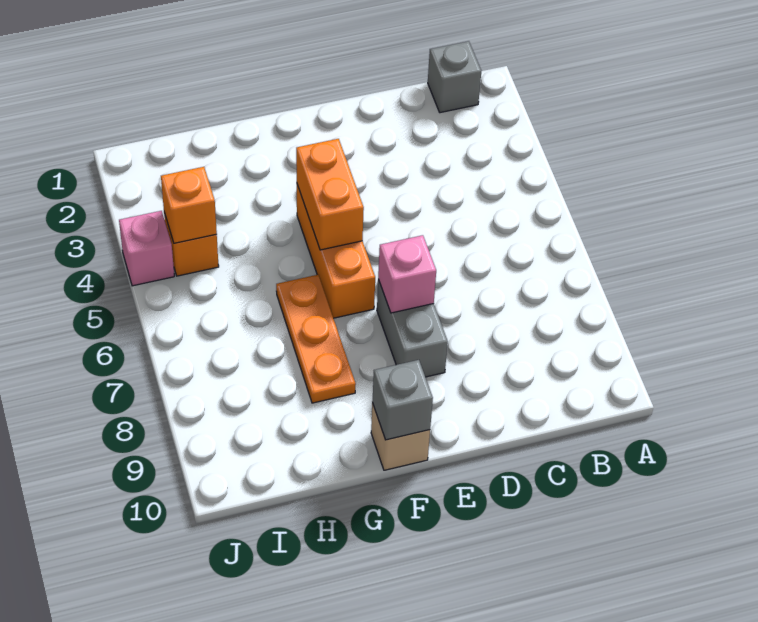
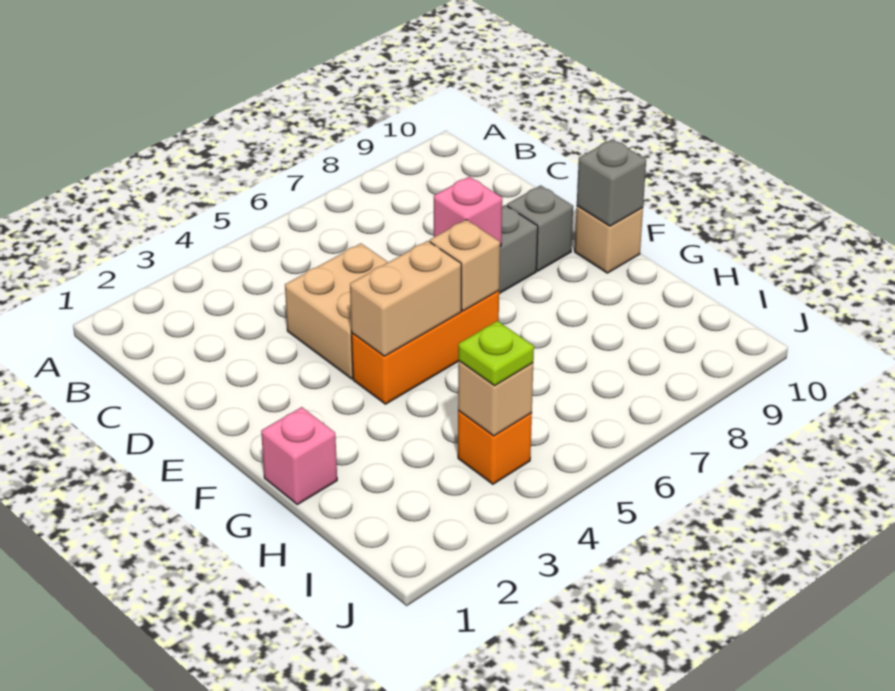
grey 1x1 brick [428,41,481,113] -> grey 1x1 brick moved to [507,185,573,271]
none -> tan 2x2 brick [285,243,388,379]
orange 1x2 brick [296,139,364,250] -> tan 1x2 brick [350,241,461,356]
none -> tan 1x1 brick [430,220,500,311]
orange 1x3 plate [276,275,356,403] -> none
orange 1x1 brick [161,167,217,243] -> tan 1x1 brick [458,361,533,436]
none -> lime 1x1 plate [458,321,534,386]
pink 1x1 brick [119,211,174,286] -> pink 1x1 brick moved to [261,407,337,505]

